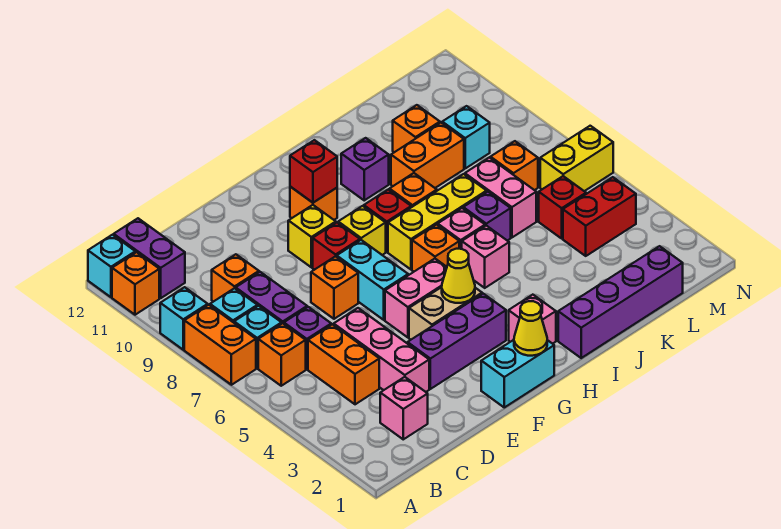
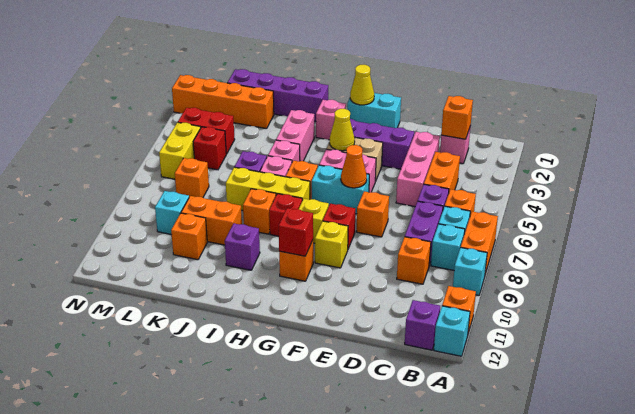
purple 1x2 brick [114,218,185,298] -> purple 1x1 brick [405,300,440,350]
none -> orange 1x1 brick [441,96,473,139]
cyan 1x2 brick [337,240,408,320] -> cyan 1x2 brick turned to [312,165,369,214]
none -> orange 1x1 cone [341,145,367,188]
none -> orange 1x4 brick [172,75,274,129]
pink 1x2 brick [465,158,536,237] -> pink 1x2 brick moved to [276,110,314,161]
yellow 1x2 brick [540,126,613,191] -> yellow 1x2 brick turned to [159,122,201,179]

